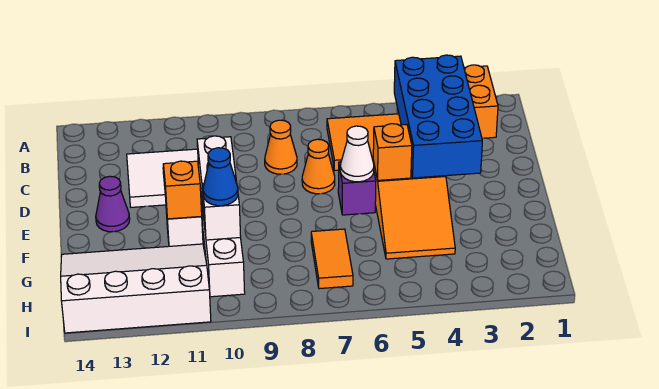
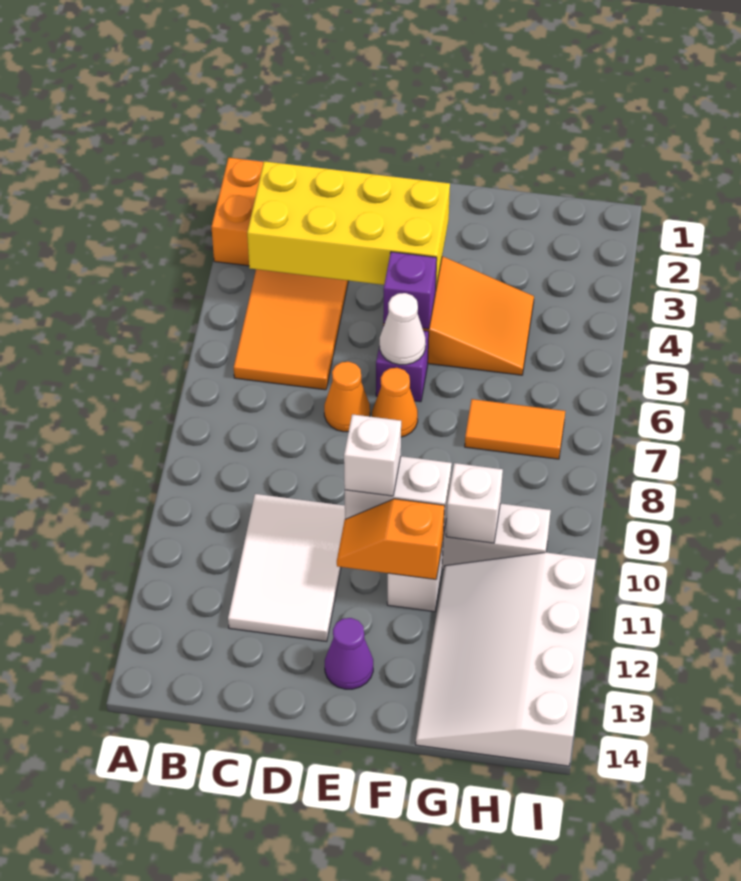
blue 2x4 brick [394,55,482,178] -> yellow 2x4 brick [247,161,450,287]
orange 1x1 cone [265,120,297,174] -> orange 1x1 cone moved to [372,368,418,437]
orange 1x1 brick [373,124,412,180] -> purple 1x1 brick [383,252,437,329]
none -> white 1x1 brick [344,414,401,496]
blue 1x1 cone [203,148,238,206] -> none

